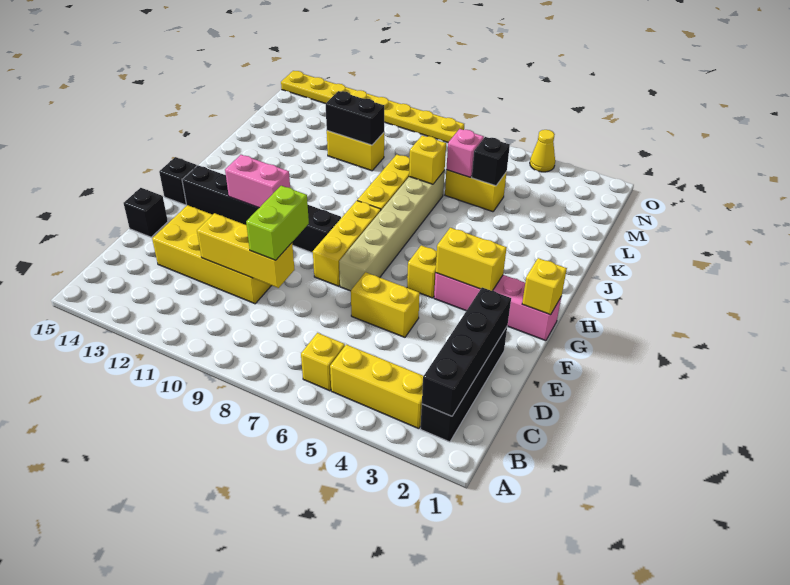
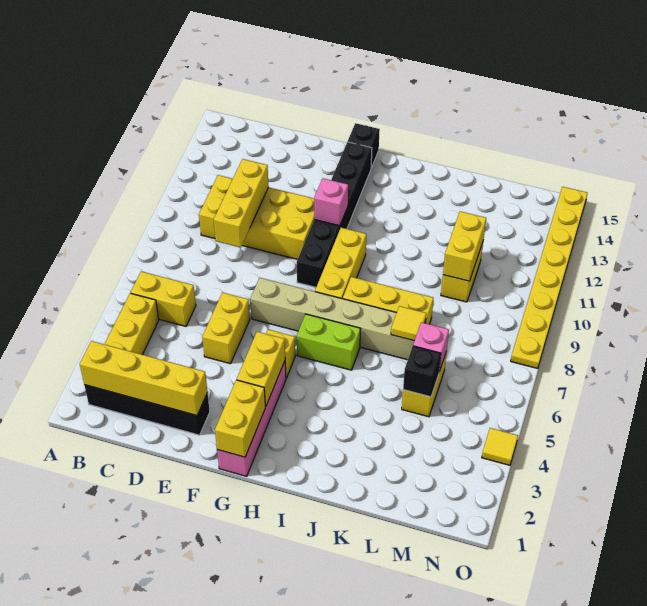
black 1x4 brick [422,287,511,416] -> yellow 1x4 brick [80,341,208,415]
yellow 1x1 brick [301,333,345,391] -> yellow 1x2 brick [131,272,196,326]
lime 1x2 brick [246,186,309,260] -> lime 1x2 brick moved to [297,314,361,370]
yellow 2x4 brick [152,205,271,304] -> yellow 2x4 brick turned to [199,175,314,259]
black 1x1 brick [124,188,168,237] -> none
yellow 1x3 brick [313,201,381,286] -> yellow 1x3 brick turned to [315,228,366,299]
yellow 1x1 brick [522,258,567,315] -> yellow 1x2 brick [215,380,265,457]
pink 1x2 brick [225,155,290,208] -> pink 1x1 brick [314,178,348,226]
yellow 1x1 brick [409,135,446,184] -> yellow 1x1 tile [391,306,426,341]
black 1x2 brick [326,91,384,145] -> yellow 1x2 brick [443,211,486,281]
yellow 1x1 cone [530,130,555,172] -> yellow 1x1 tile [482,428,518,465]

